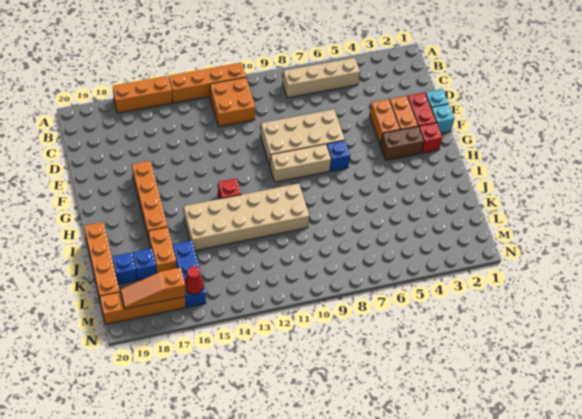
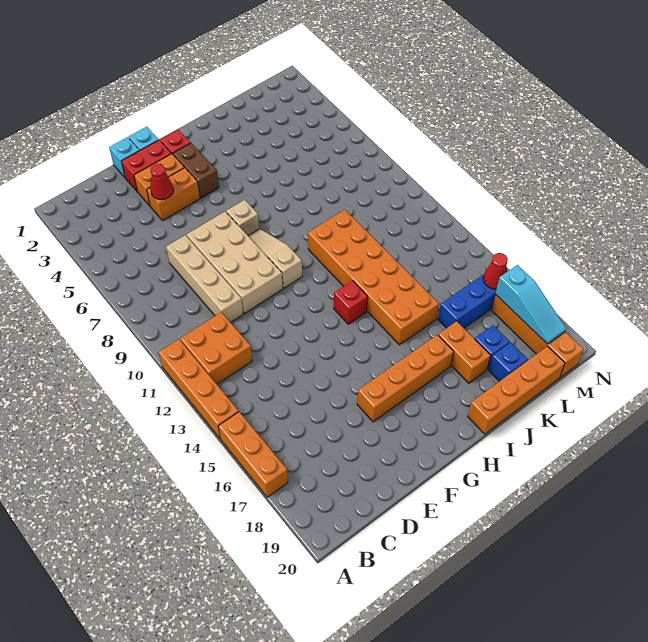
tan 1x4 brick [283,58,360,98] -> tan 1x4 brick moved to [166,235,243,322]
none -> red 1x1 cone [150,164,173,200]
blue 1x1 brick [327,140,350,171] -> tan 1x1 brick [226,200,259,236]
tan 1x3 brick [270,144,331,182] -> tan 1x3 slope [249,229,302,288]
tan 2x6 brick [184,184,309,251] -> orange 2x6 brick [308,210,439,345]
orange 1x2 brick [149,227,176,273] -> orange 1x2 brick turned to [438,321,491,383]
orange 1x3 slope [121,268,185,309] -> cyan 1x3 slope [496,265,566,344]

